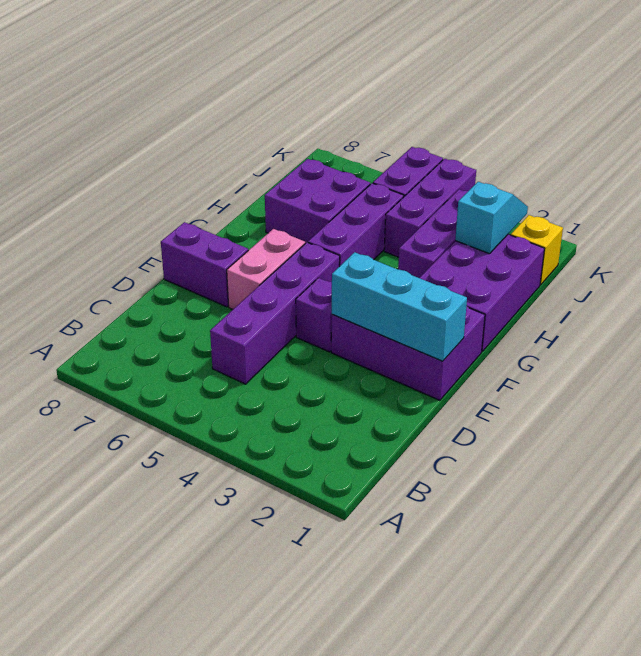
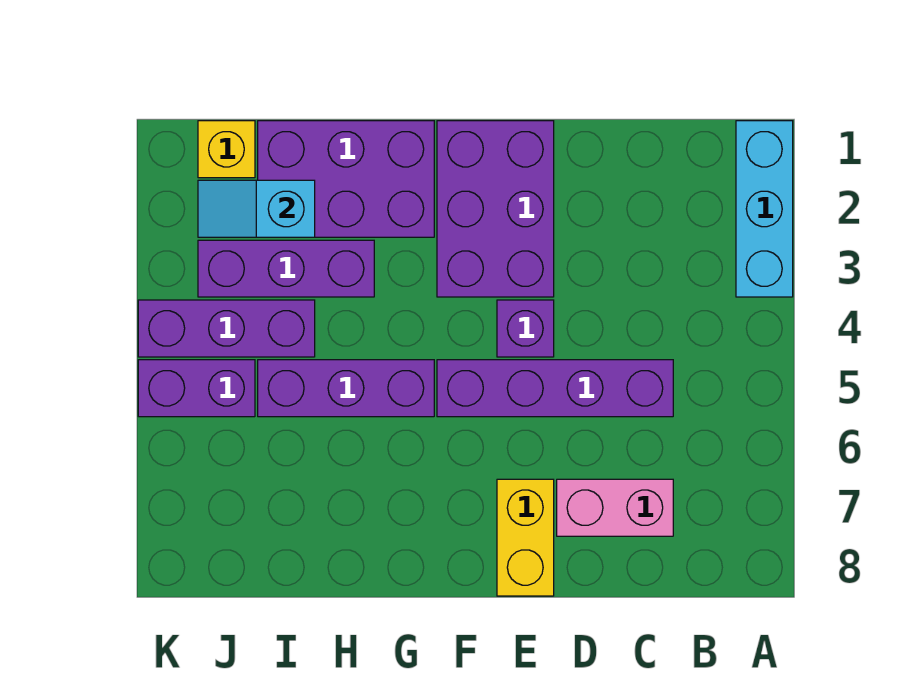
cyan 1x3 brick [332,252,467,361] -> cyan 1x3 brick moved to [736,121,793,297]
pink 1x2 brick [227,229,305,309] -> pink 1x2 brick moved to [557,479,673,536]
purple 1x2 brick [161,222,248,307] -> yellow 1x2 brick [497,479,554,596]
purple 2x2 brick [265,159,370,243] -> none

